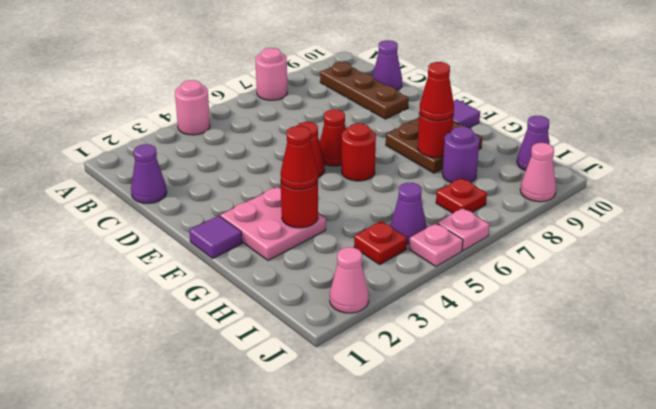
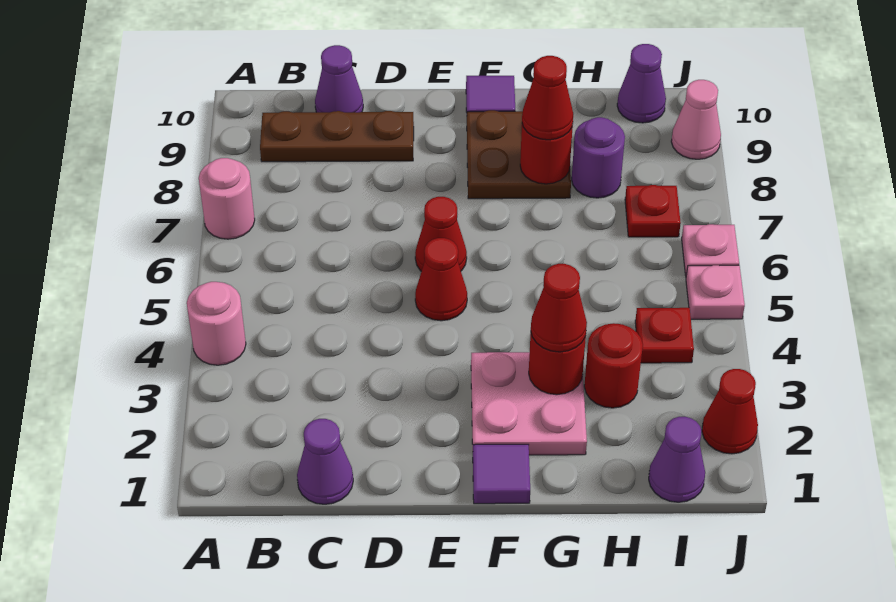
red 1x1 round brick [341,123,376,181] -> red 1x1 round brick moved to [584,323,643,408]
purple 1x1 cone [390,183,426,244] -> purple 1x1 cone moved to [649,417,705,502]
pink 1x1 cone [330,247,369,313] -> red 1x1 cone [702,369,758,454]

